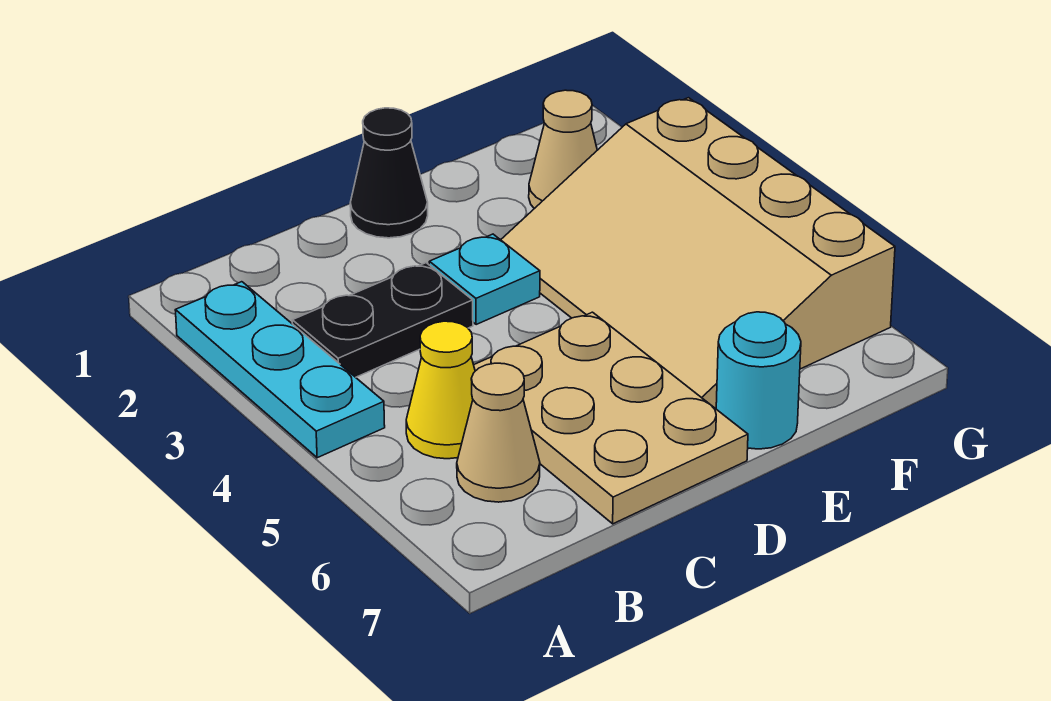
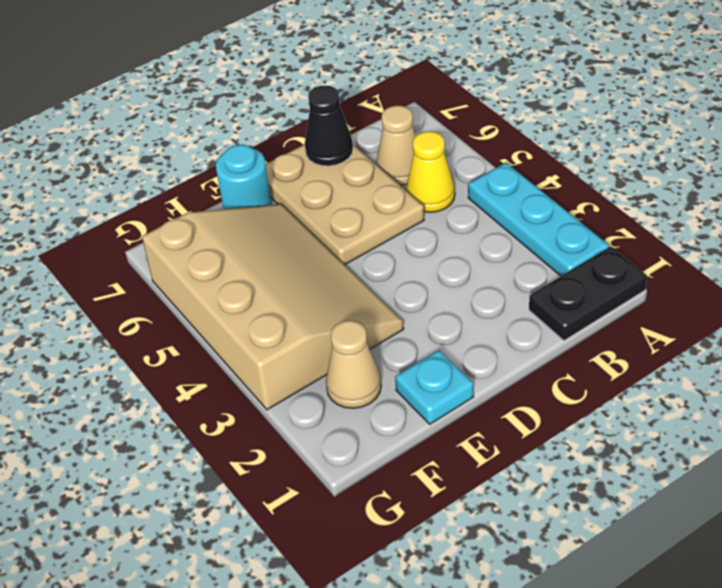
black 1x2 plate [292,263,473,377] -> black 1x2 plate moved to [529,247,647,341]
black 1x1 cone [350,108,428,238] -> black 1x1 cone moved to [305,86,353,166]
cyan 1x1 plate [429,234,540,325] -> cyan 1x1 plate moved to [395,350,474,424]

